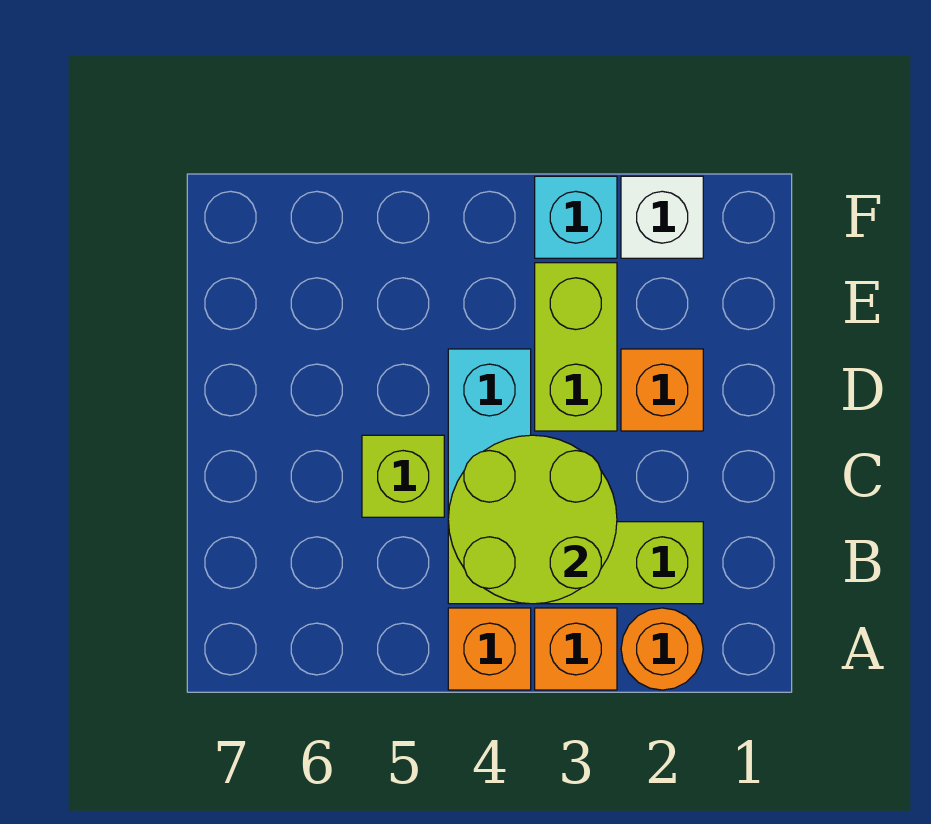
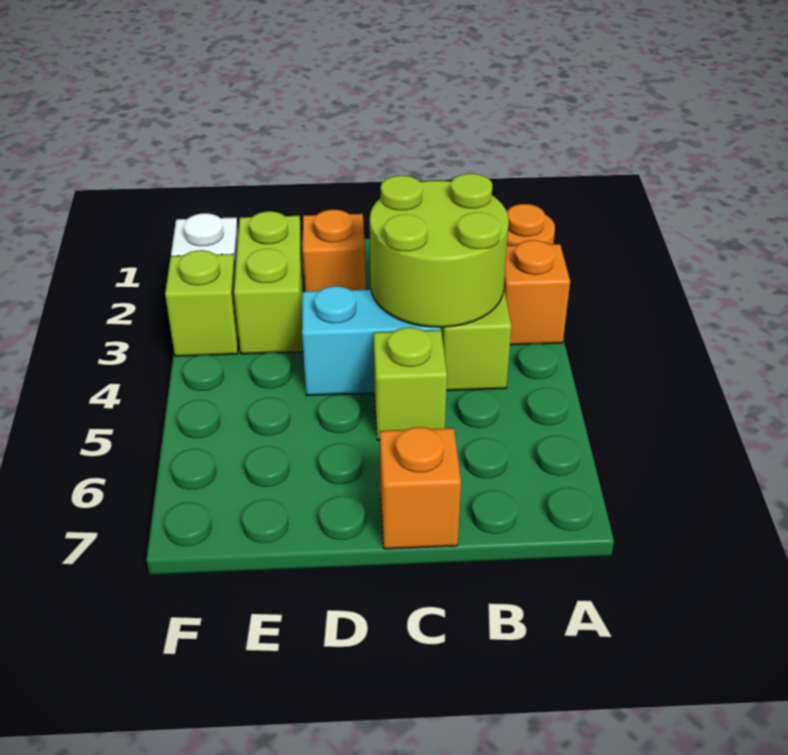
orange 1x1 brick [448,608,531,690] -> orange 1x1 brick moved to [380,427,461,549]
lime 1x2 brick [535,263,617,431] -> lime 1x2 brick turned to [234,211,304,354]
cyan 1x1 brick [535,176,617,258] -> lime 1x1 brick [165,250,239,356]

